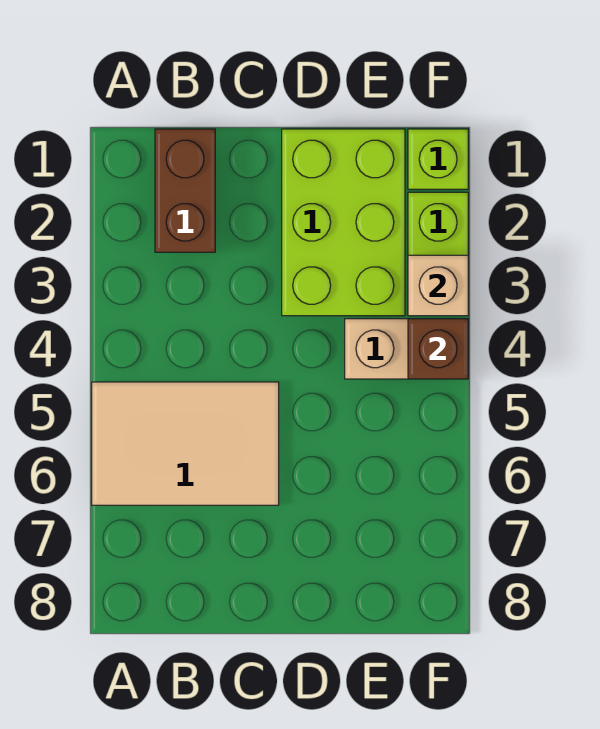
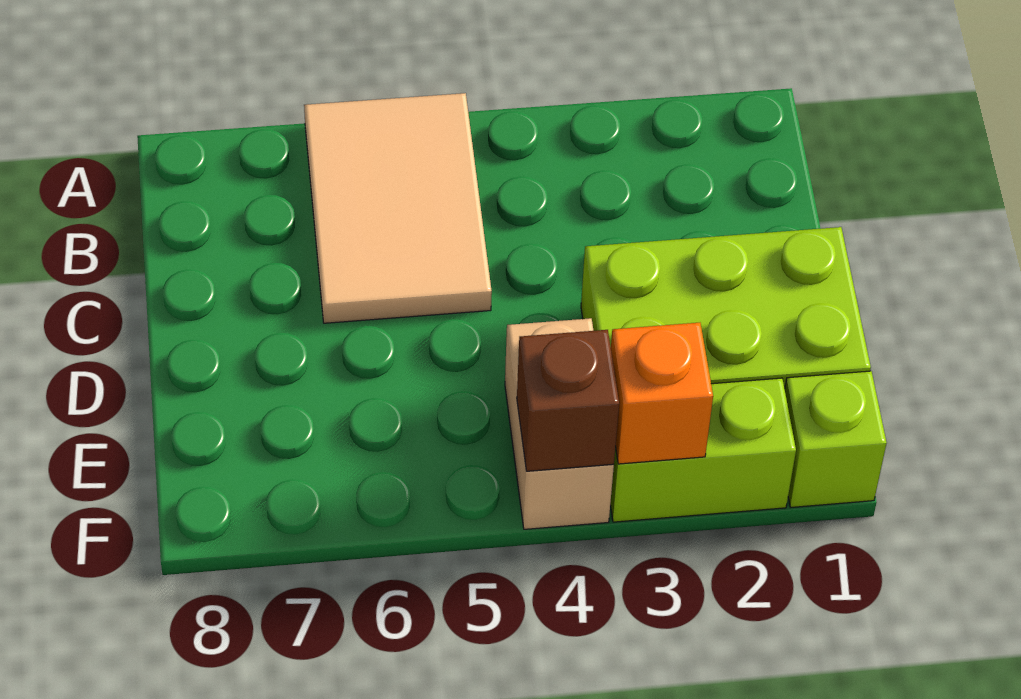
brown 1x2 brick [155,129,215,252] -> none
tan 1x1 brick [408,255,468,316] -> orange 1x1 brick [611,323,713,464]

